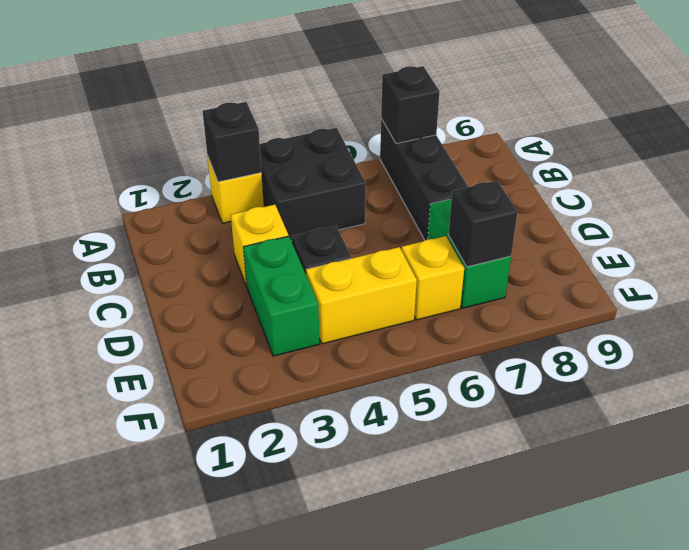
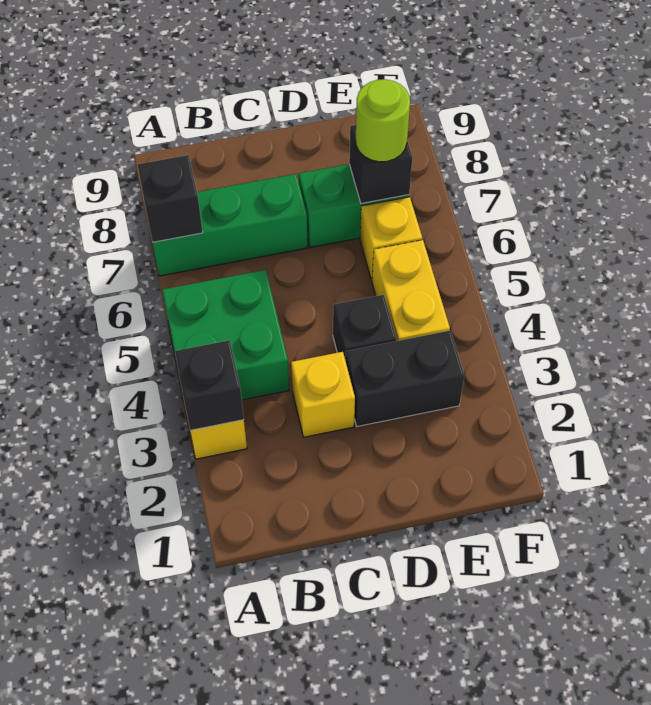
black 2x2 brick [260,128,366,241] -> green 2x2 brick [162,270,289,400]
black 1x3 brick [380,119,468,240] -> green 1x3 brick [147,174,307,276]
green 1x2 brick [243,236,319,356] -> black 1x2 brick [345,331,464,426]
none -> lime 1x1 round brick [356,79,410,162]

